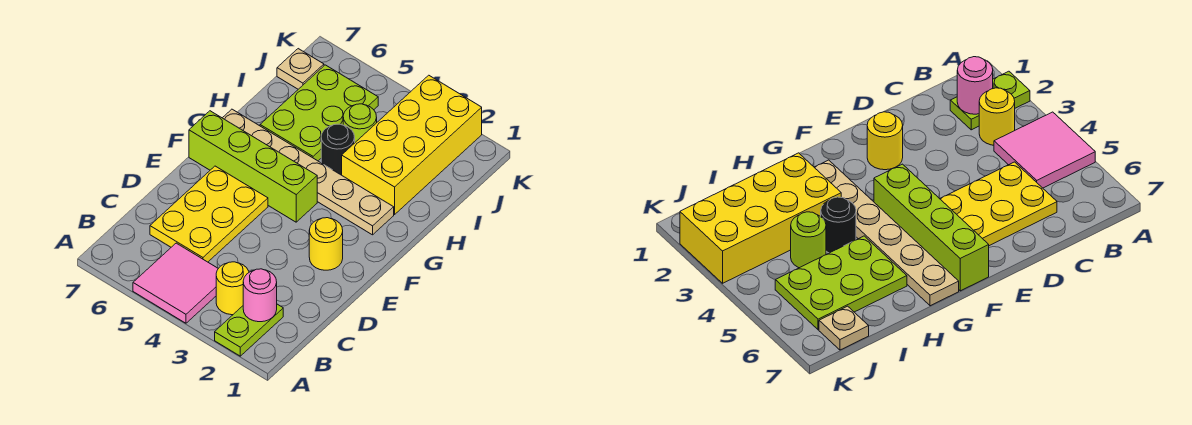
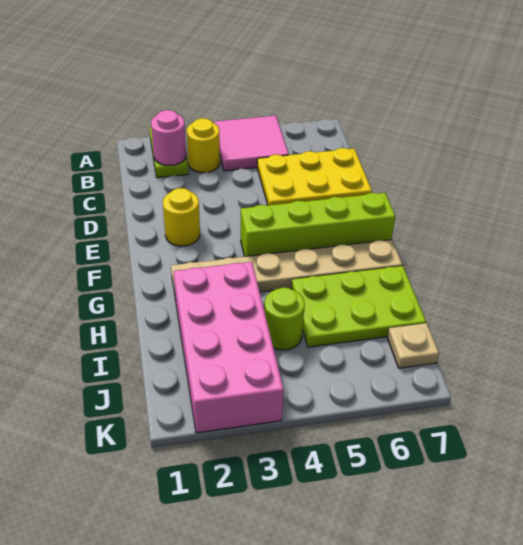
yellow 2x3 plate [150,166,268,262] -> yellow 2x3 plate turned to [257,148,372,205]
yellow 2x4 brick [342,75,482,215] -> pink 2x4 brick [174,262,284,433]
black 1x1 round brick [321,124,355,175] -> none
lime 2x3 plate [260,65,378,161] -> lime 2x3 plate turned to [292,266,426,347]

